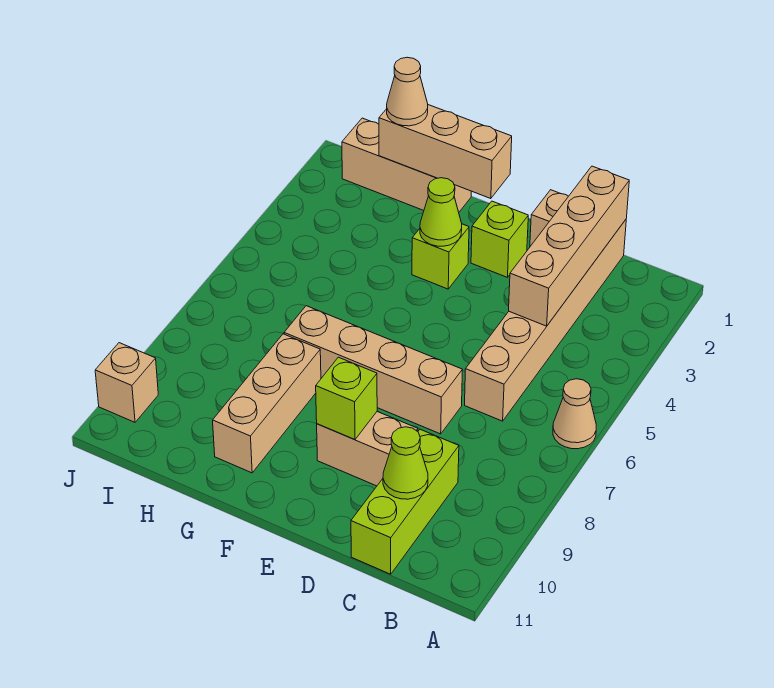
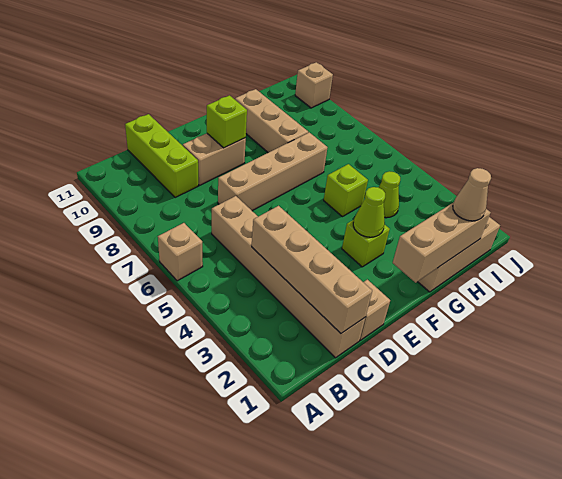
tan 1x1 cone [553,379,596,449] -> tan 1x1 brick [158,223,203,281]
lime 1x1 cone [383,427,428,499] -> lime 1x1 cone moved to [379,171,400,218]
lime 1x1 brick [471,201,528,277] -> lime 1x1 brick moved to [324,164,368,217]

